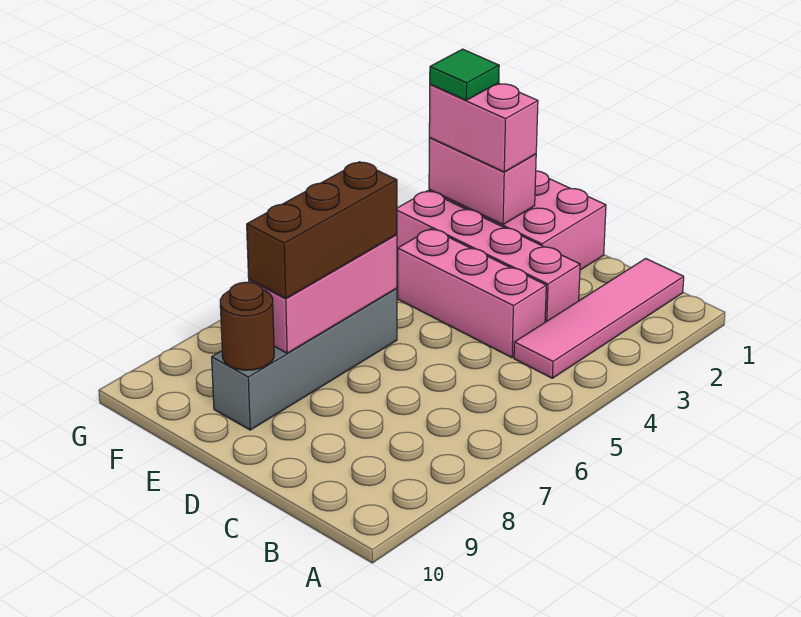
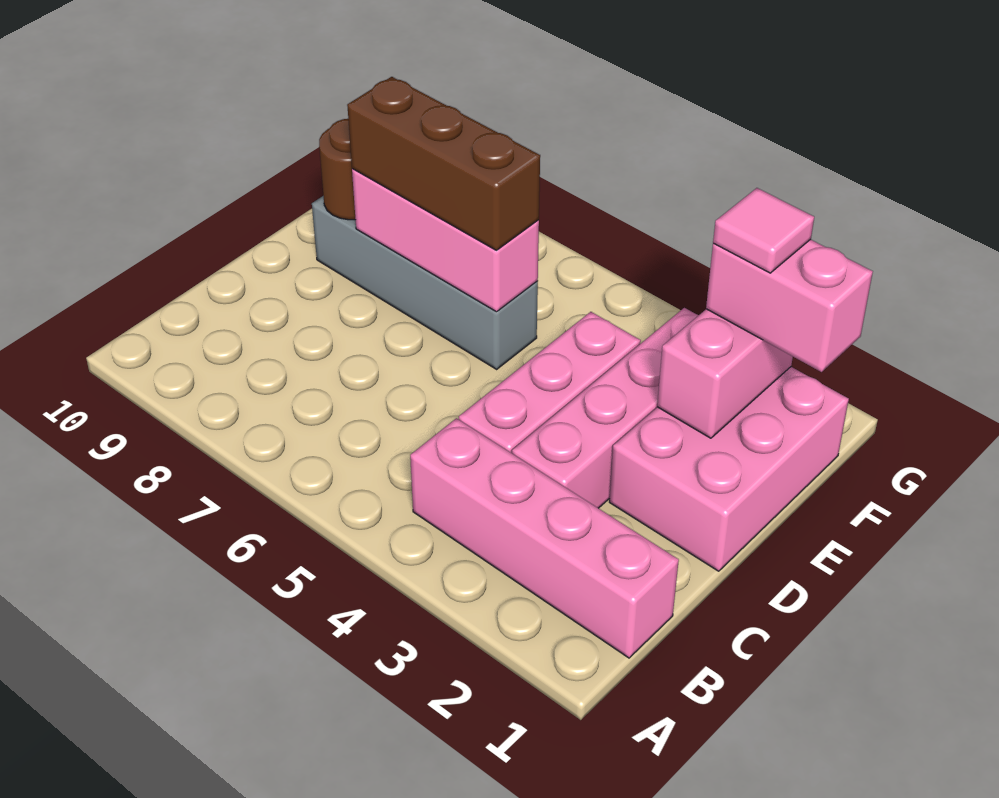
pink 1x4 tile [514,259,684,378] -> pink 1x4 brick [410,418,679,658]
pink 1x2 brick [429,83,538,172] -> pink 1x2 brick turned to [706,239,873,372]
green 1x1 tile [430,49,499,100] -> pink 1x1 tile [713,188,814,273]

